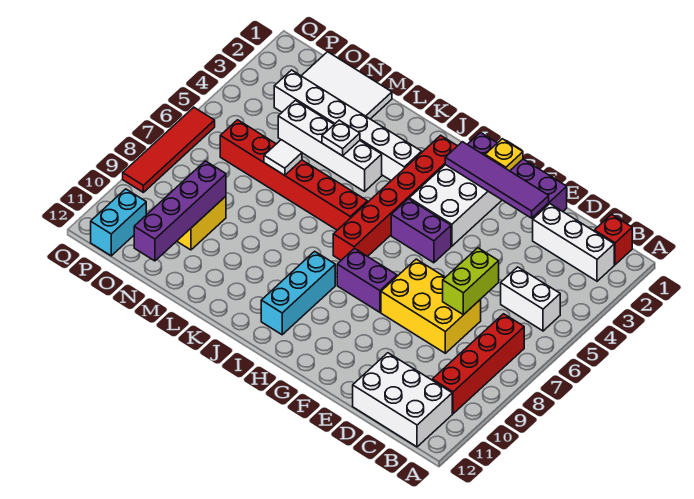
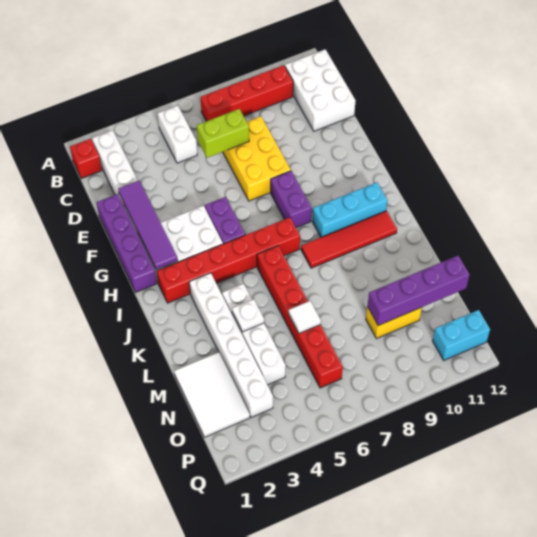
yellow 1x1 plate [485,139,523,171] -> none
red 1x4 tile [123,107,215,192] -> red 1x4 tile moved to [301,211,397,268]

